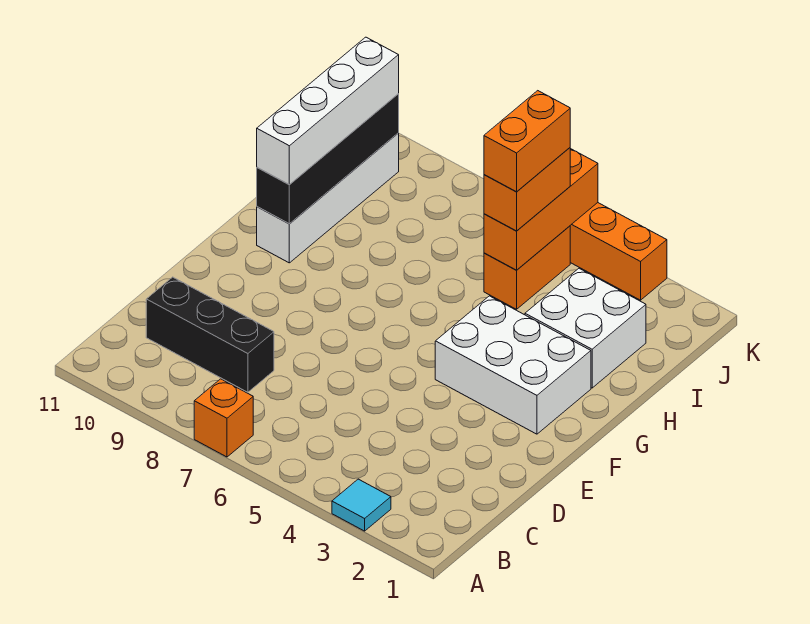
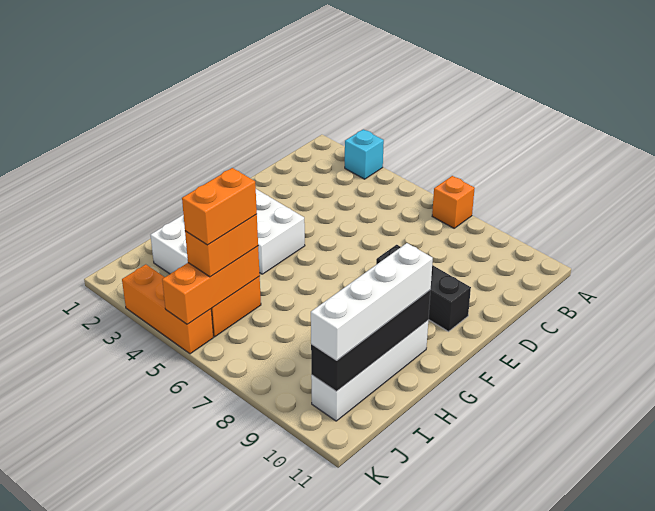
cyan 1x1 tile [332,479,391,531] -> cyan 1x1 brick [345,129,384,179]
black 1x3 brick [146,277,274,392] -> black 1x3 brick moved to [376,245,471,332]

